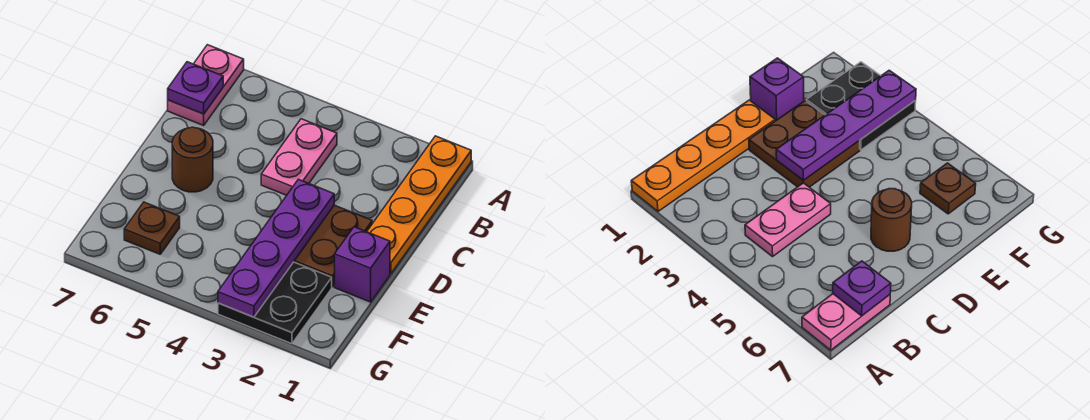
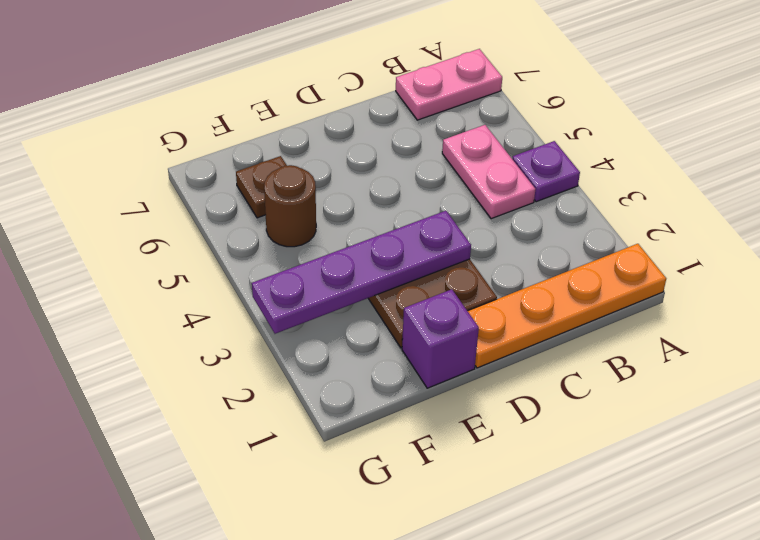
pink 1x2 plate [261,119,337,195] -> pink 1x2 plate turned to [442,125,536,219]
purple 1x1 plate [168,62,223,114] -> purple 1x1 plate moved to [512,141,580,202]
brown 1x1 round brick [172,127,213,192] -> brown 1x1 round brick moved to [264,165,316,247]
black 2x2 plate [218,262,332,344] -> none

